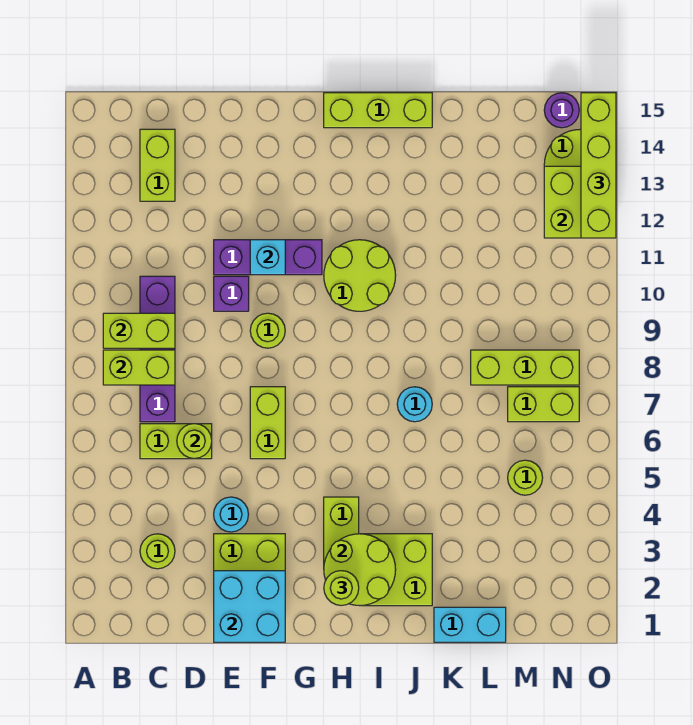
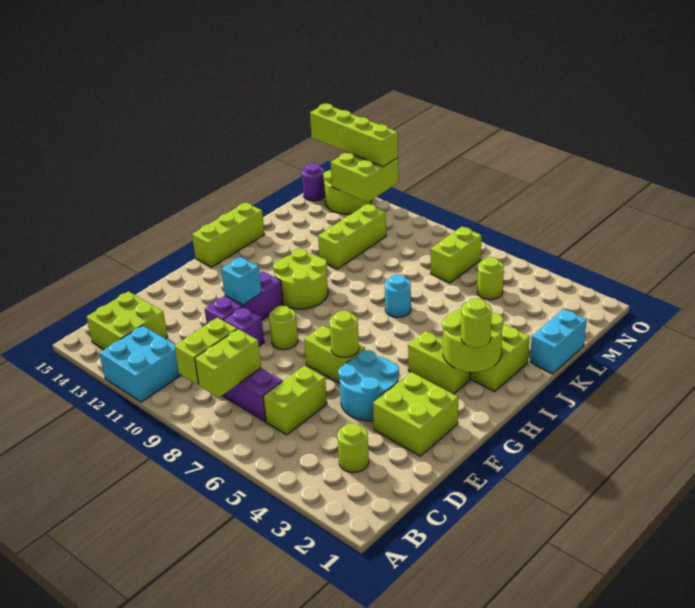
lime 1x2 brick [140,129,175,201] -> lime 2x2 brick [87,291,168,349]
lime 1x1 round brick [177,424,212,458] -> lime 1x1 round brick moved to [330,311,359,357]
cyan 2x2 brick [214,571,285,642] -> cyan 2x2 brick moved to [99,325,181,402]
cyan 1x1 round brick [214,497,248,532] -> cyan 2x2 round brick [338,350,399,421]
lime 1x3 brick [471,350,579,385] -> lime 1x3 brick moved to [318,204,386,269]

